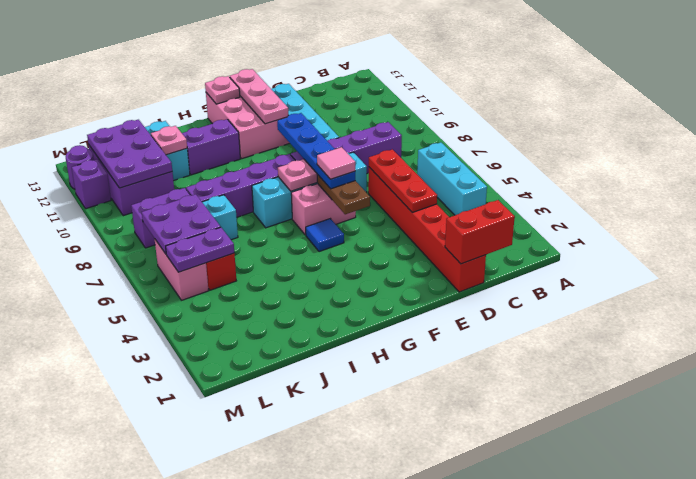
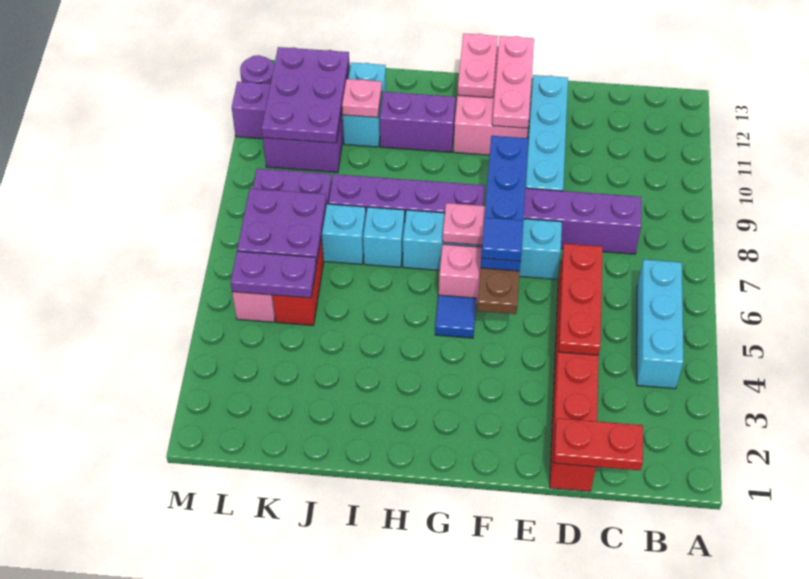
red 1x2 brick [445,200,515,264] -> red 1x2 plate [554,418,643,470]
pink 1x1 tile [317,147,355,179] -> blue 1x1 tile [481,218,524,261]
pink 1x1 plate [205,76,240,104] -> pink 1x2 plate [458,34,498,98]
none -> cyan 1x1 brick [363,207,405,267]

